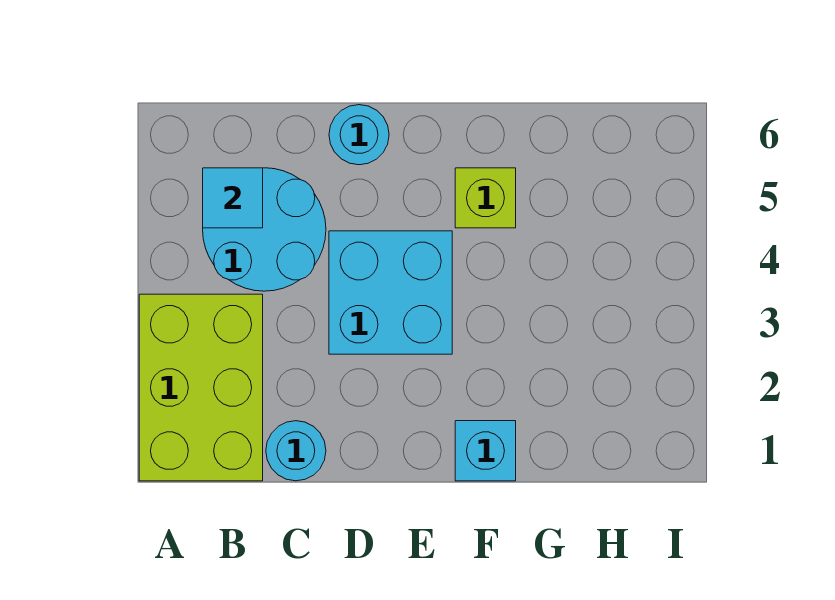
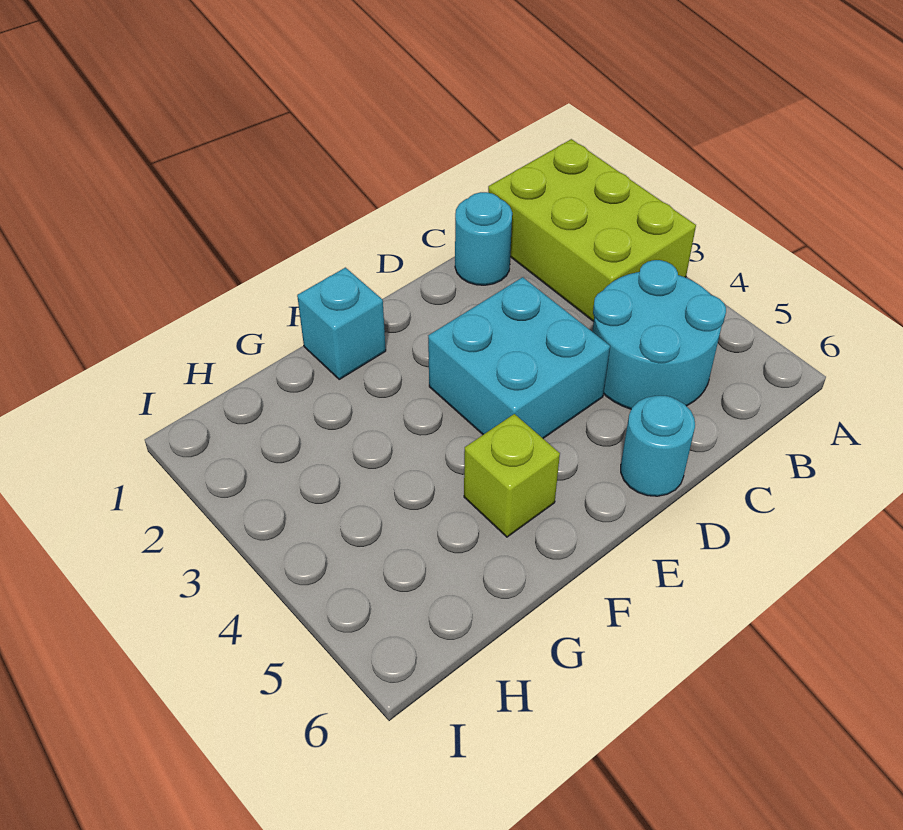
cyan 1x1 tile [203,168,263,228] -> none

